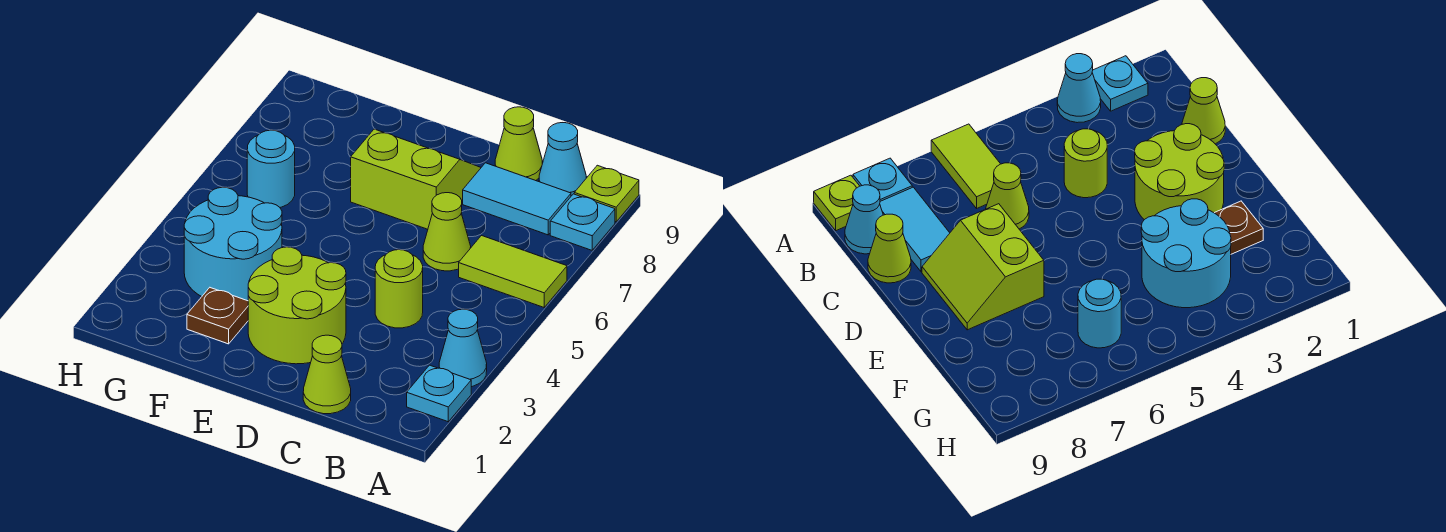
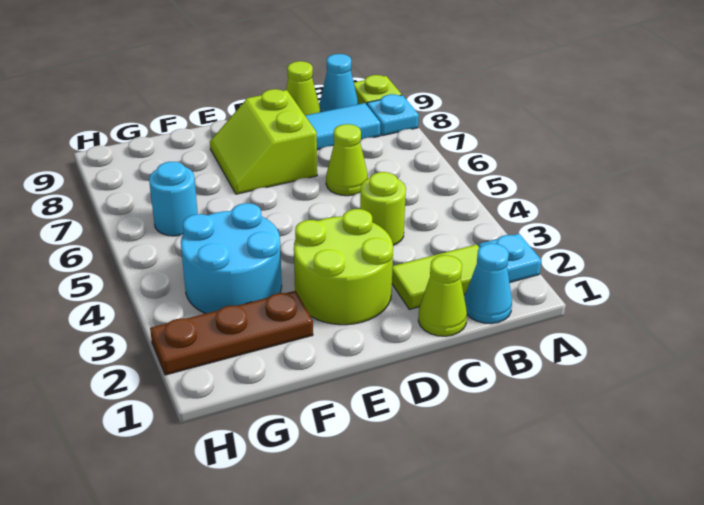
cyan 1x1 cone [439,309,487,387] -> cyan 1x1 cone moved to [464,243,512,324]
lime 1x2 tile [459,236,567,307] -> lime 1x2 tile moved to [392,244,479,309]
lime 2x2 slope [351,129,481,229] -> lime 2x2 slope turned to [210,89,317,194]
brown 1x1 plate [187,288,248,344] -> brown 1x3 plate [150,291,313,375]

